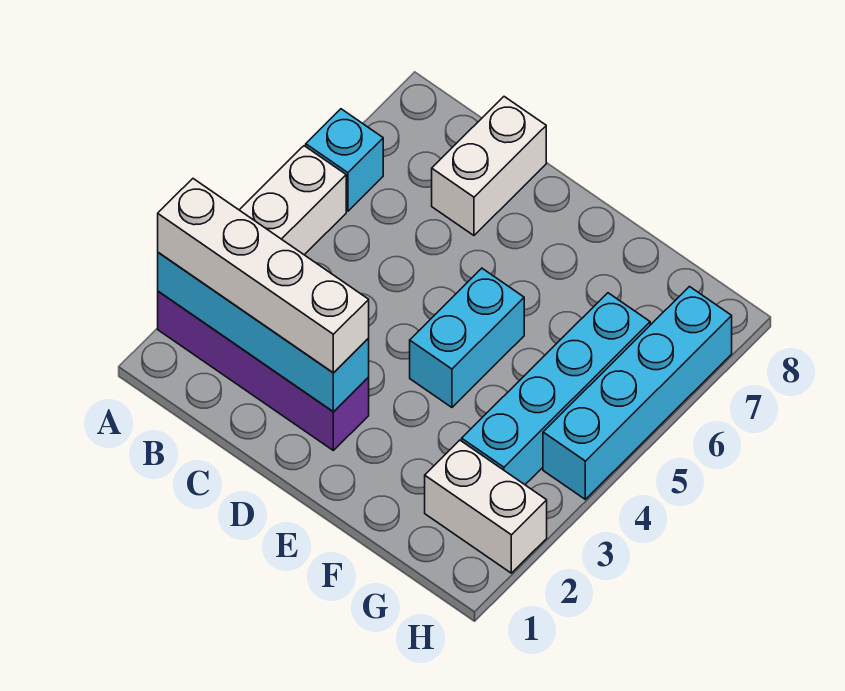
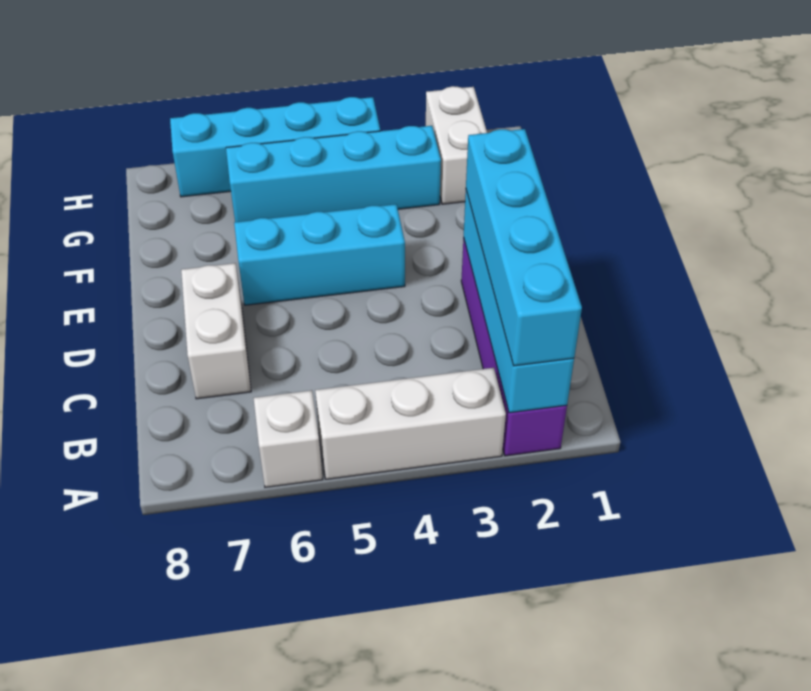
white 1x4 brick [158,179,369,373] -> cyan 1x4 brick [466,129,582,366]
cyan 1x1 brick [306,109,383,211] -> white 1x1 brick [254,390,323,487]
white 1x2 brick [432,97,546,235] -> white 1x2 brick turned to [181,263,251,399]
cyan 1x2 brick [410,268,524,407] -> cyan 1x3 brick [234,204,405,305]

